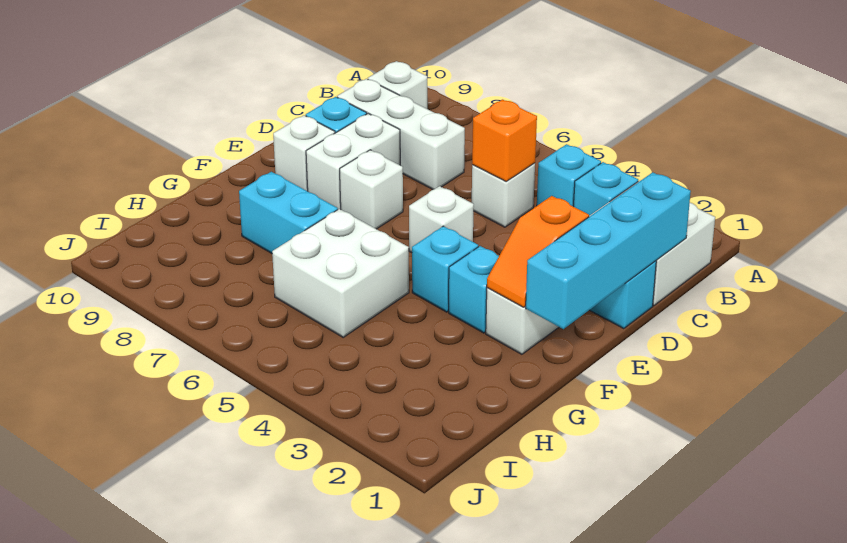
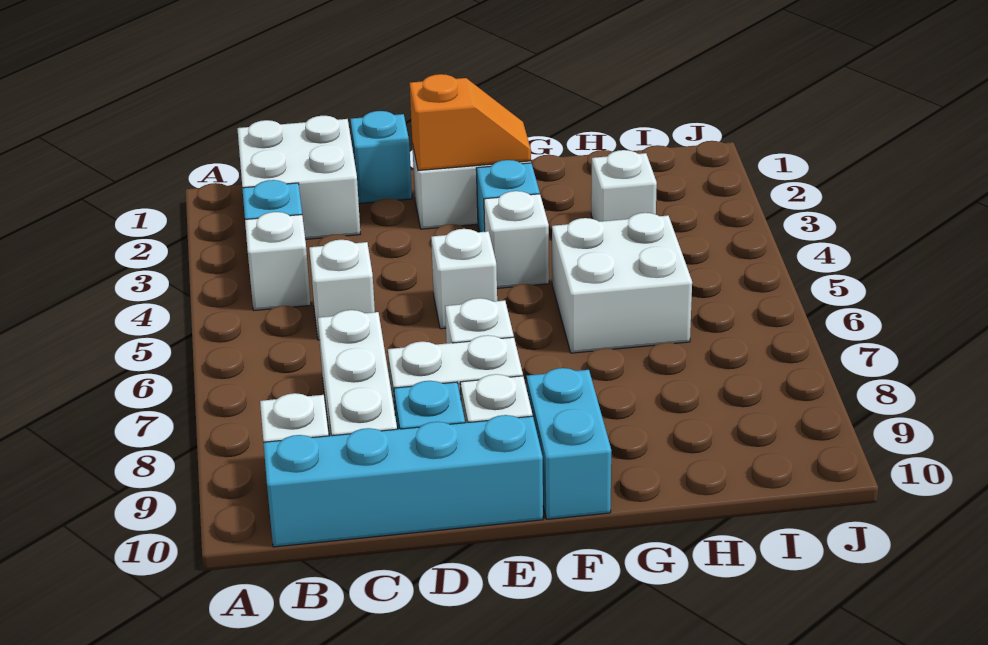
cyan 1x1 brick [537,144,601,207] -> white 1x1 brick [245,212,311,311]
cyan 1x4 brick [526,172,691,329] -> cyan 1x4 brick moved to [263,415,543,547]
orange 1x1 brick [472,100,537,182] -> none
cyan 1x1 brick [412,226,478,312] -> white 1x1 brick [484,191,549,288]
cyan 1x2 brick [239,172,338,253] -> cyan 1x2 brick moved to [526,368,611,519]
none -> white 1x1 brick [591,150,657,222]

